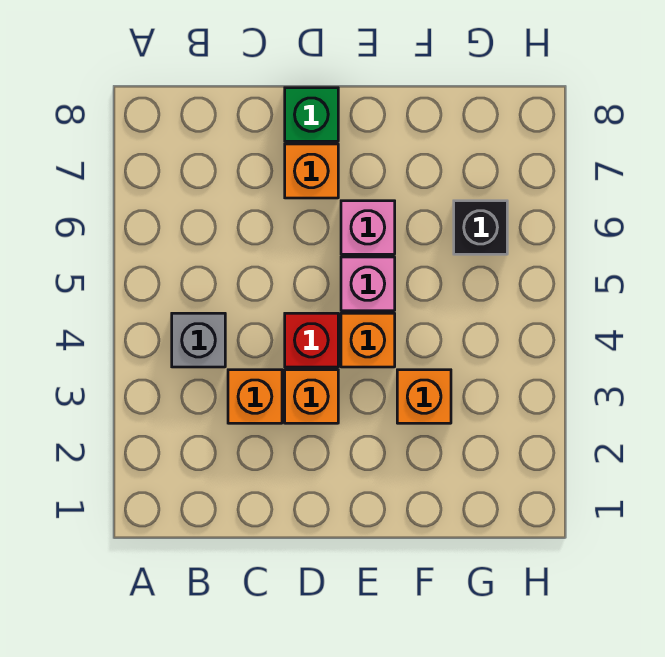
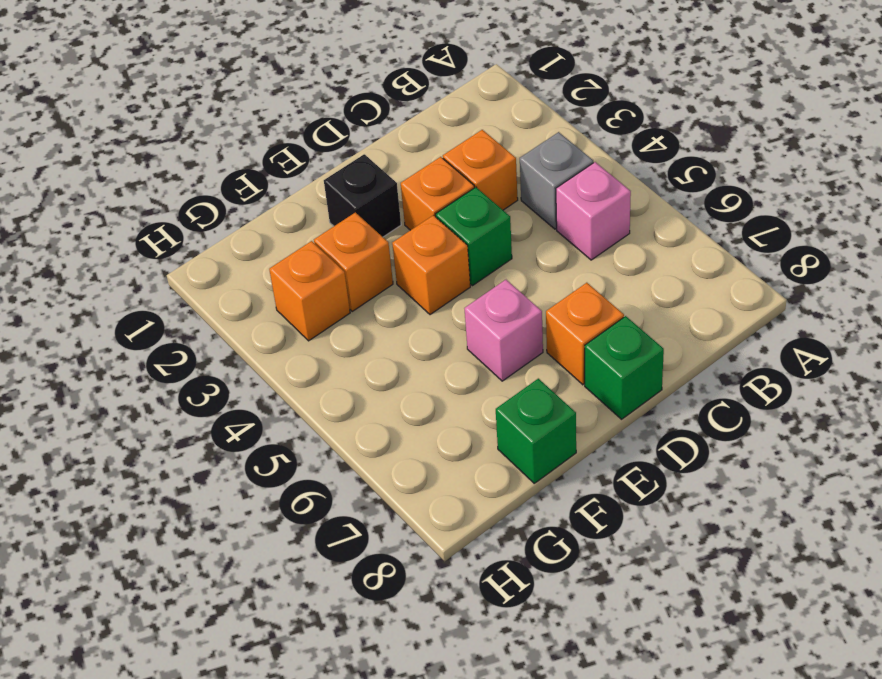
red 1x1 brick [285,313,338,367] -> green 1x1 brick [436,187,512,286]
pink 1x1 brick [341,257,395,311] -> pink 1x1 brick moved to [556,162,631,260]
none -> green 1x1 brick [496,379,576,483]
none -> orange 1x1 brick [269,241,350,341]
black 1x1 brick [454,201,507,254] -> black 1x1 brick moved to [324,154,401,237]

